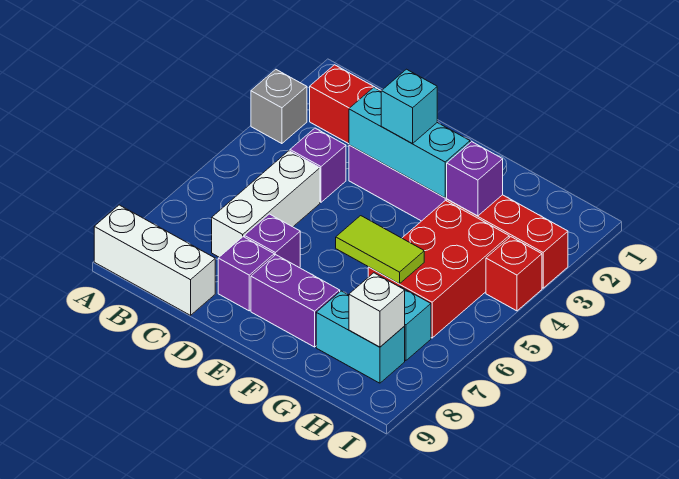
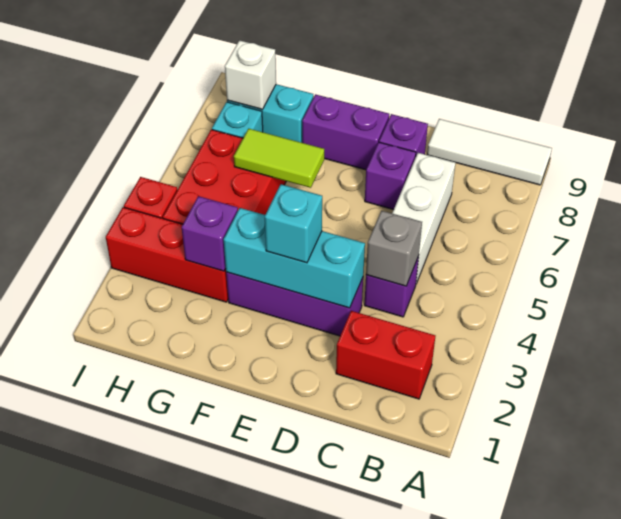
grey 1x1 brick [251,69,307,144] -> grey 1x1 brick moved to [366,211,422,286]
white 1x3 brick [94,205,215,315] -> white 1x3 tile [427,119,552,185]

